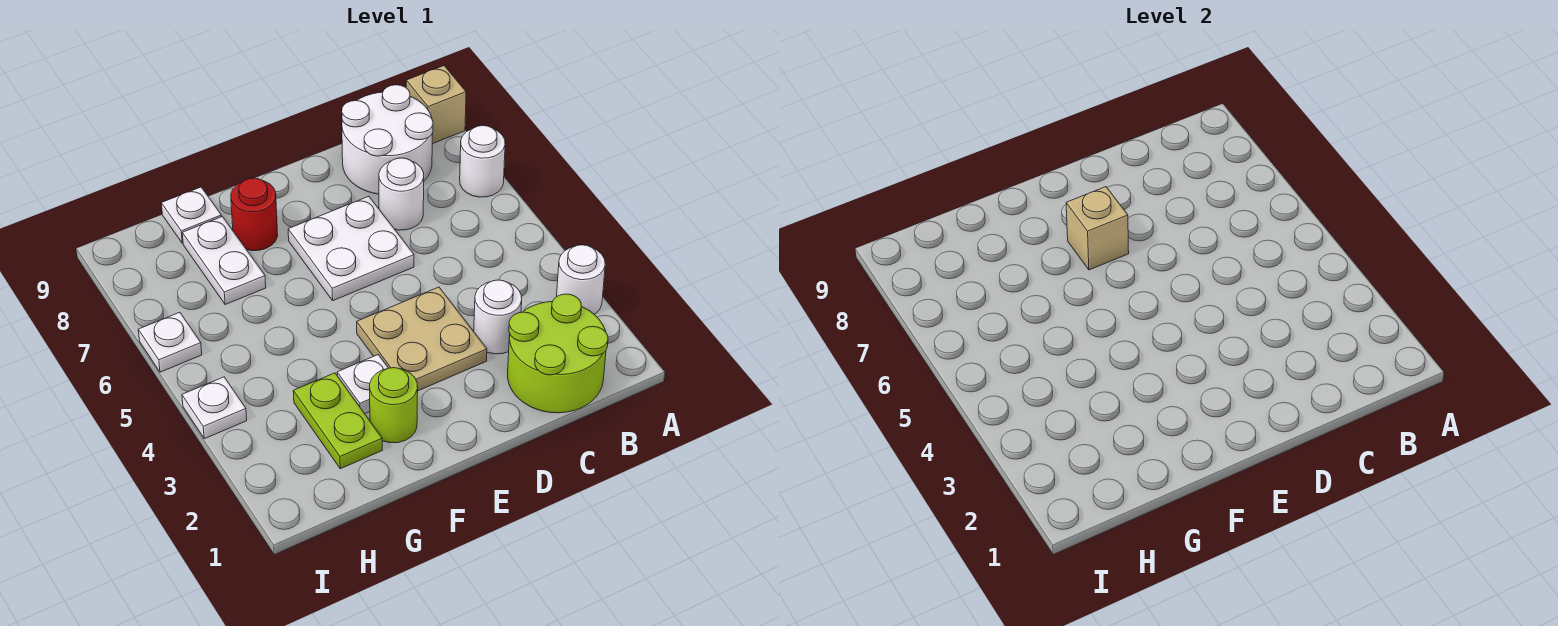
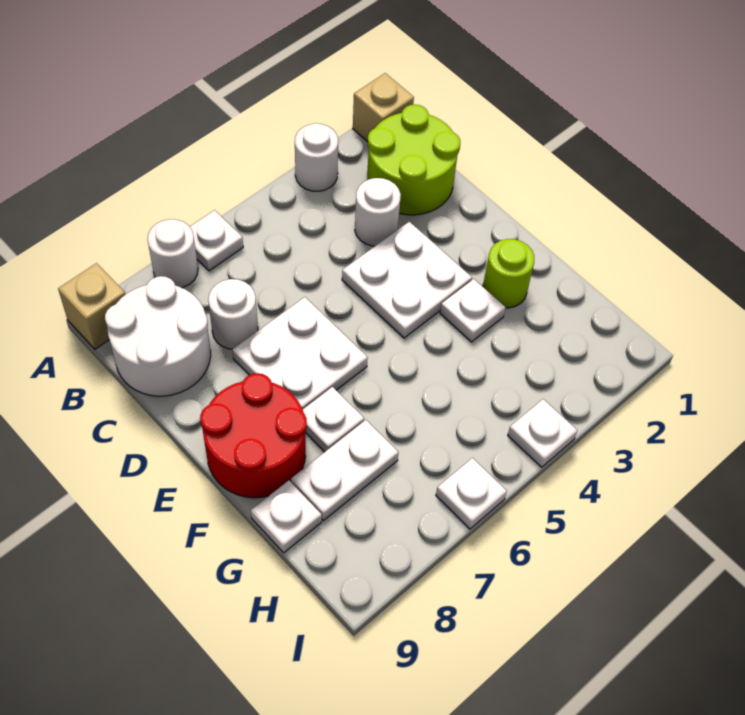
none -> white 1x1 plate [190,210,243,271]
tan 2x2 plate [357,287,487,391] -> white 2x2 plate [342,222,472,338]
tan 1x1 brick [1066,187,1129,270] -> tan 1x1 brick moved to [353,73,414,142]
none -> white 1x1 plate [303,387,364,452]
red 1x1 round brick [231,178,278,251] -> red 2x2 round brick [200,373,307,498]
lime 1x2 plate [293,373,382,469] -> none

